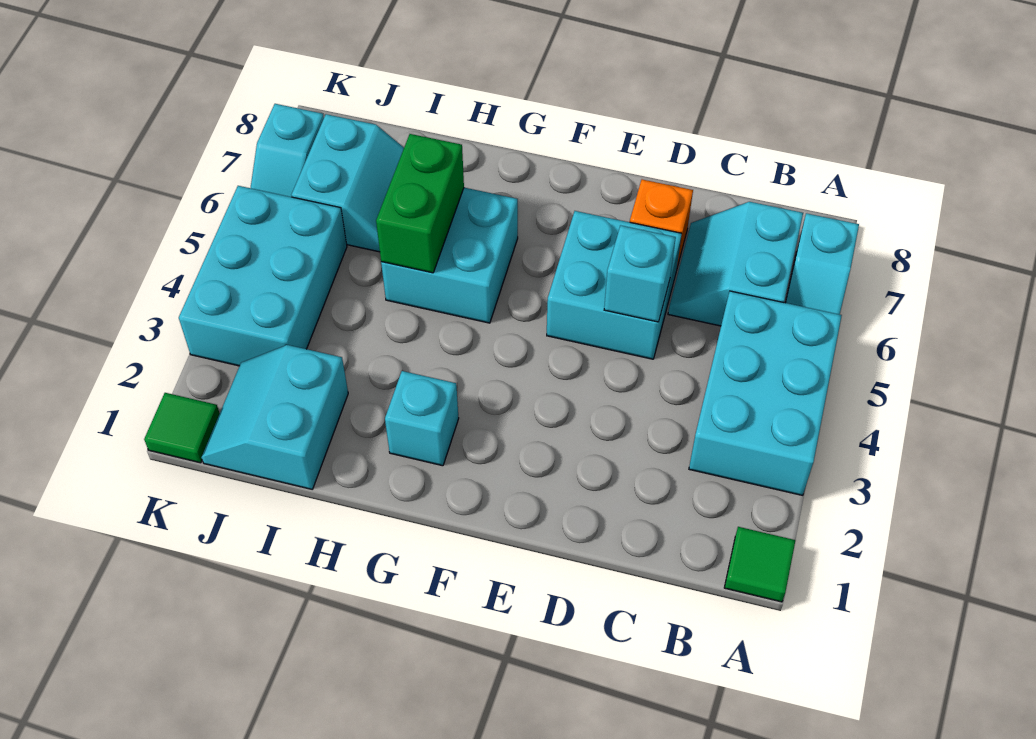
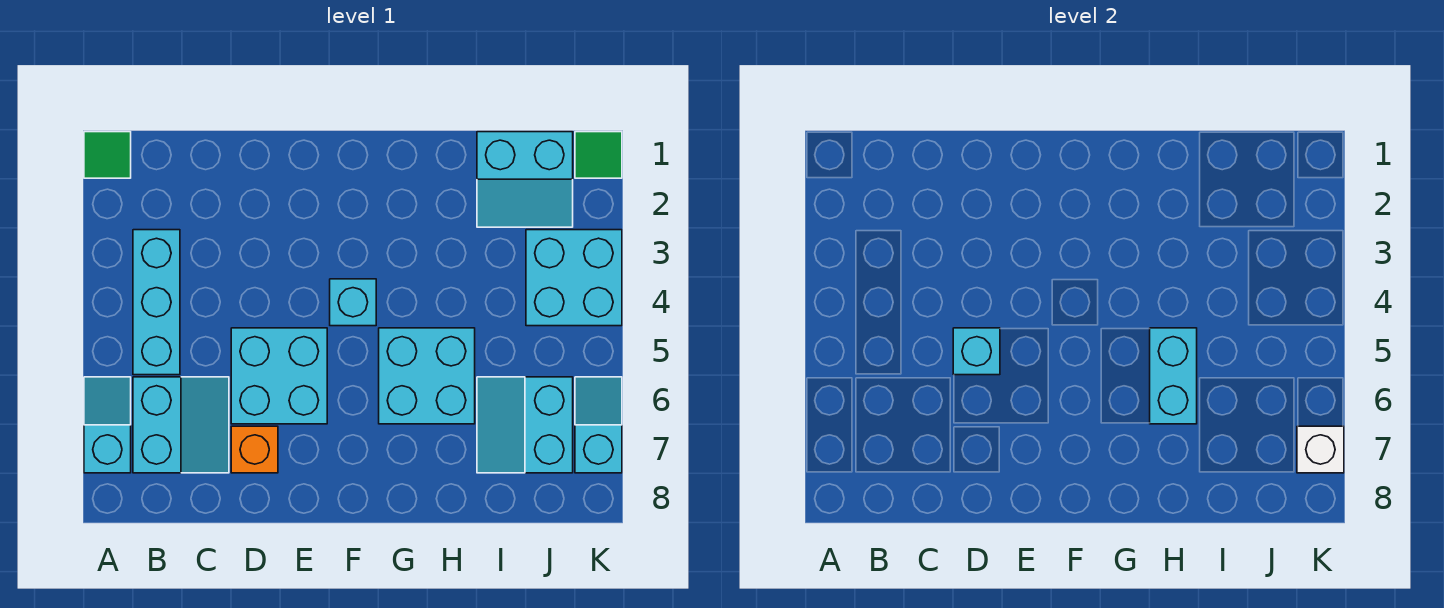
cyan 2x3 brick [689,291,842,495] -> cyan 1x3 brick [133,230,180,375]
cyan 1x1 brick [385,371,459,466] -> cyan 1x1 brick moved to [330,279,376,326]
green 1x2 brick [376,134,464,273] -> cyan 1x2 brick [1150,328,1197,424]
cyan 2x2 slope [202,345,348,489] -> cyan 2x2 slope turned to [477,132,573,227]
cyan 2x3 brick [179,186,347,366] -> cyan 2x2 brick [526,230,622,326]
none -> white 1x1 brick [1297,426,1344,473]

